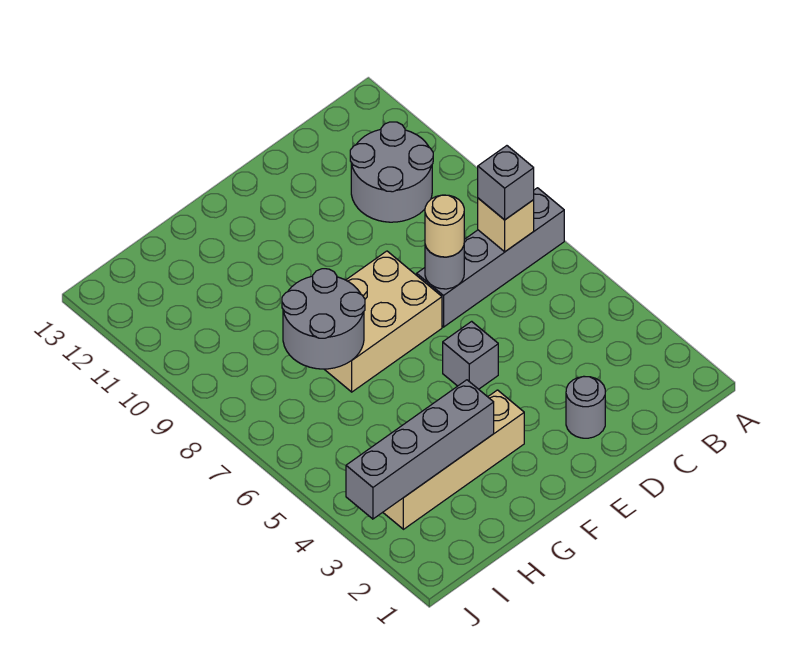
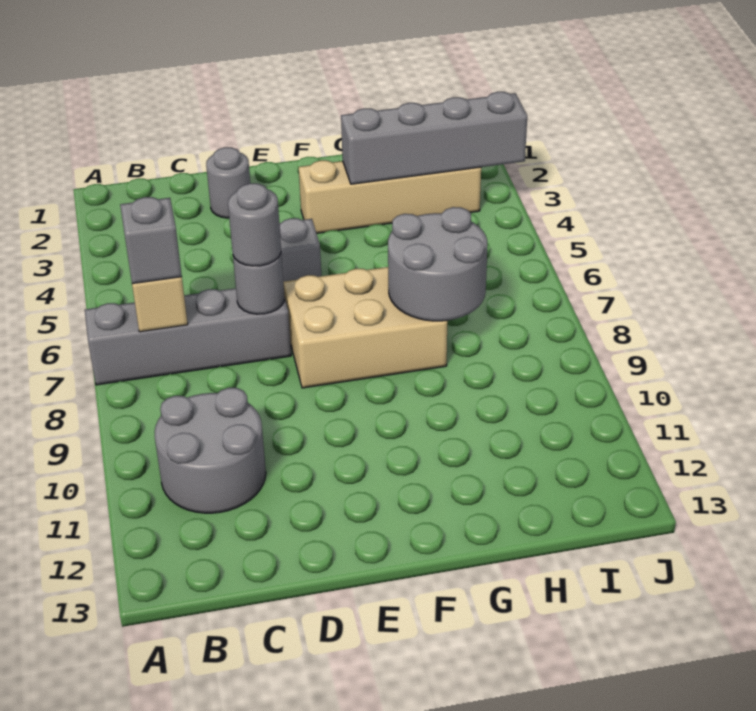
tan 1x1 round brick [425,195,464,257] -> grey 1x1 round brick [228,183,281,266]

